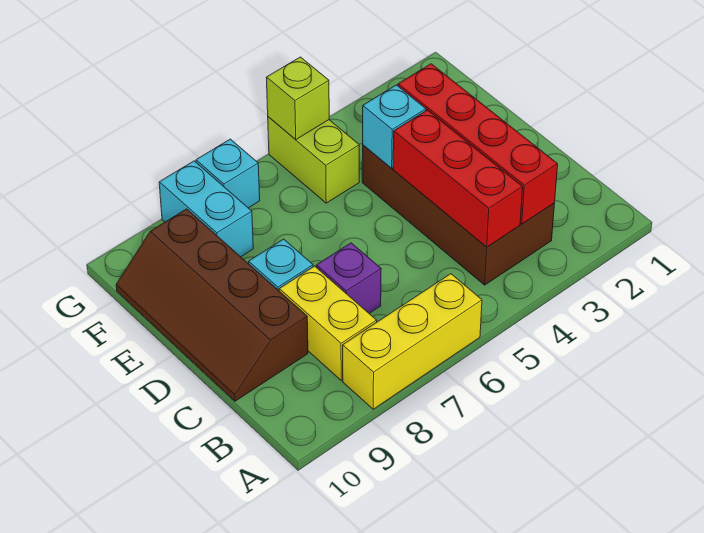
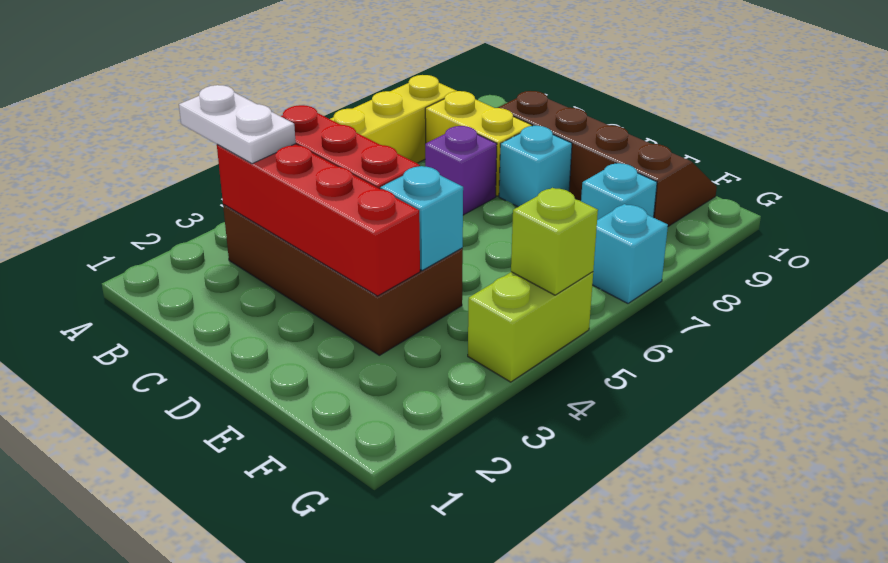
none -> white 1x2 plate [179,85,296,164]
lime 1x2 brick [268,117,359,203] -> lime 1x2 brick turned to [468,272,593,382]
cyan 1x2 brick [159,161,253,257] -> cyan 1x1 brick [581,163,657,220]

